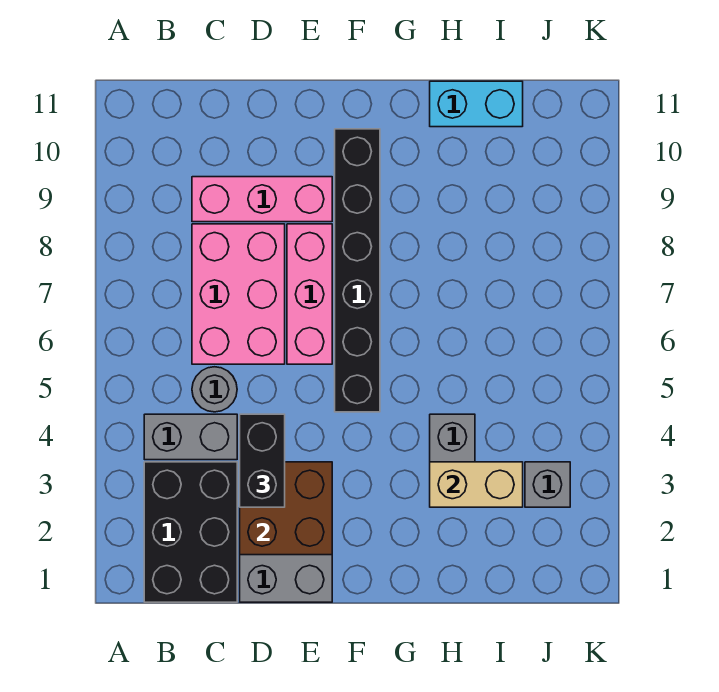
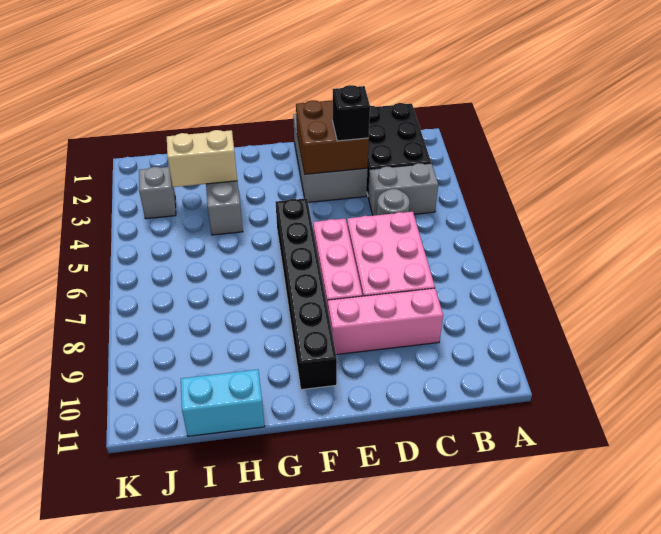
black 1x2 brick [240,414,285,507] -> black 1x1 brick [332,85,370,141]

